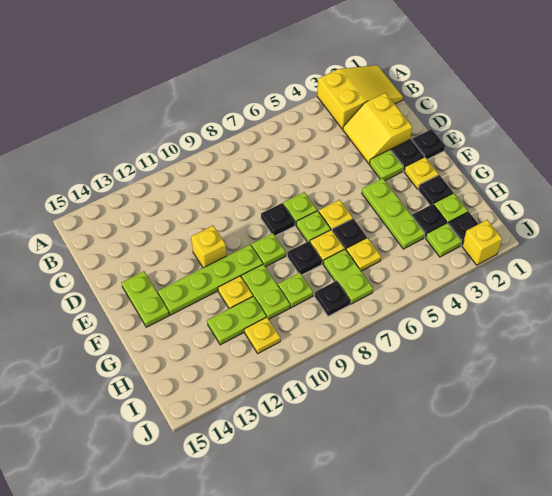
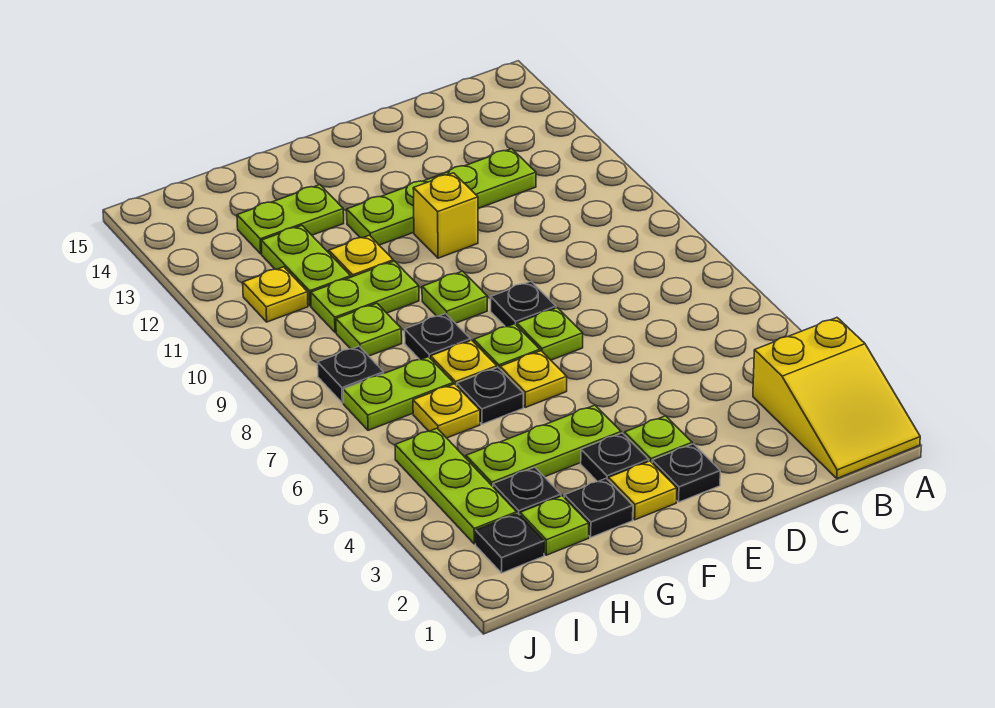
yellow 2x2 slope [343,93,412,164] -> none
black 1x1 plate [412,129,445,159] -> black 1x1 plate moved to [581,433,649,482]
lime 1x2 plate [122,271,169,327] -> lime 1x2 plate moved to [237,185,344,254]
lime 1x4 plate [158,245,263,315] -> lime 1x4 plate turned to [347,149,536,245]
lime 1x1 plate [426,223,462,257] -> lime 1x3 plate [395,428,517,544]
yellow 1x1 brick [462,220,502,265] -> none

